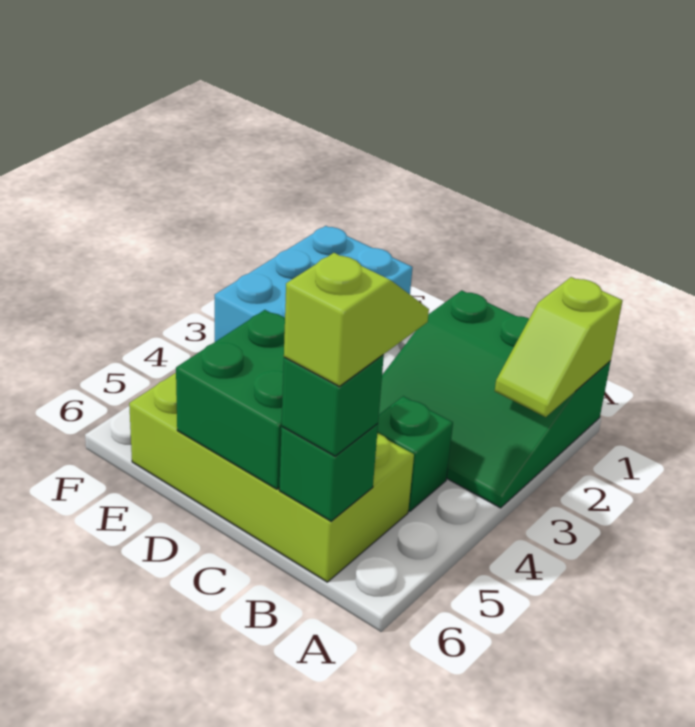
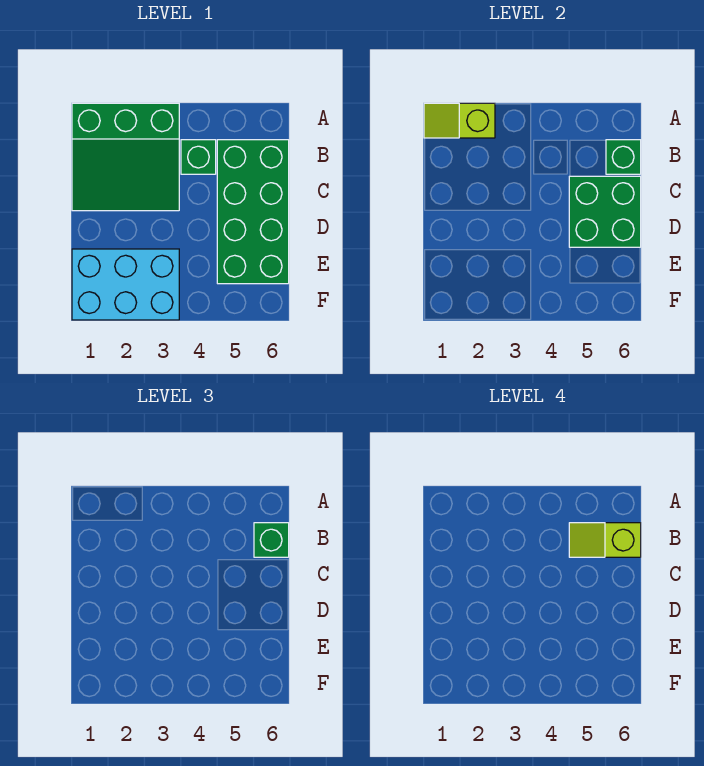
green 3x3 slope [379,290,611,508] -> green 3x3 slope turned to [72,103,179,211]
lime 1x2 slope [495,277,623,417] -> lime 1x2 slope turned to [424,103,495,138]
lime 2x4 brick [129,373,414,582] -> green 2x4 brick [217,140,289,284]

